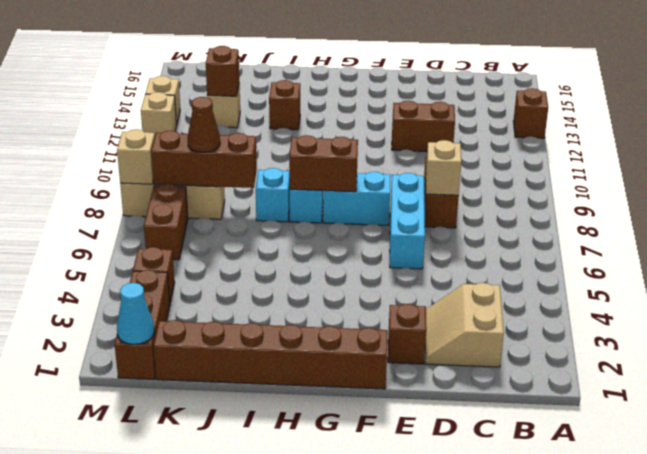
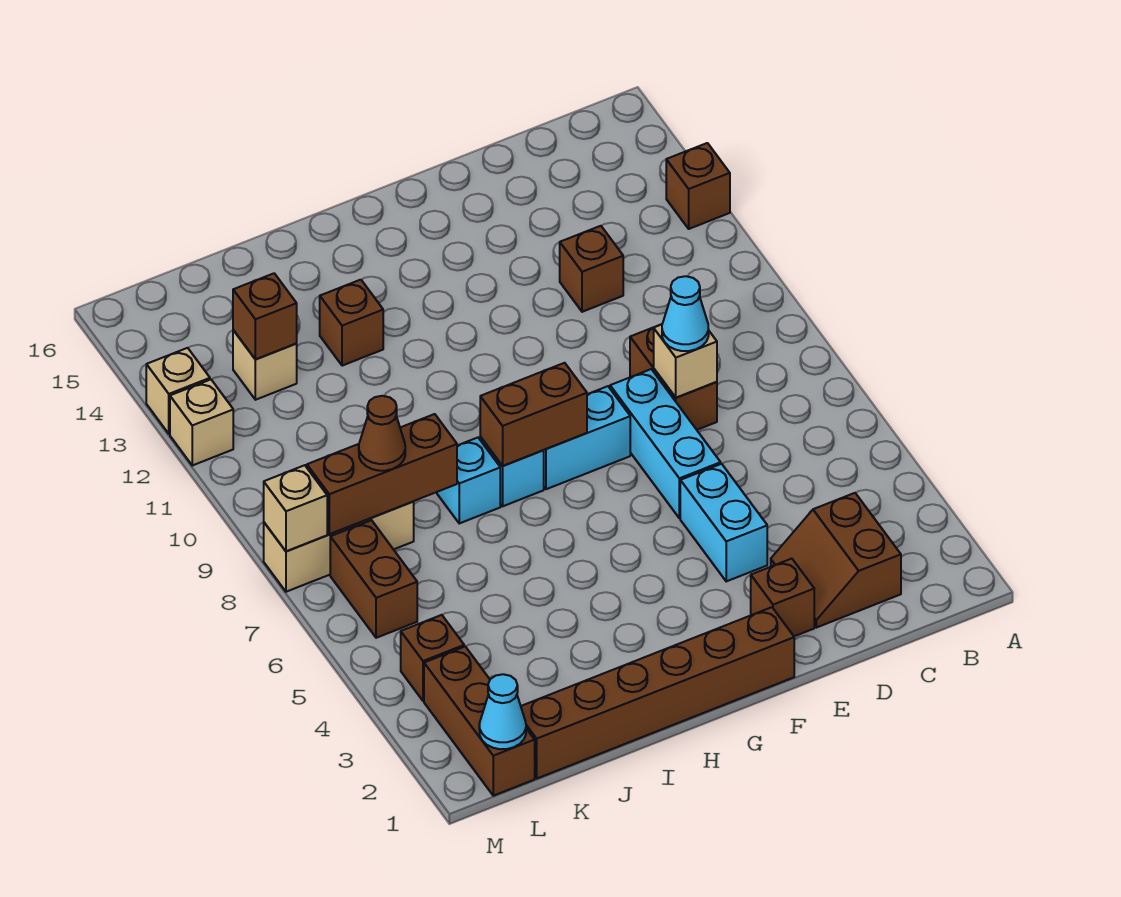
tan 2x2 slope [425,283,504,367] -> brown 2x2 slope [771,493,901,628]
none -> cyan 1x1 cone [662,276,709,351]
brown 1x2 brick [392,101,455,151] -> brown 1x1 brick [560,226,623,312]
none -> cyan 1x2 brick [680,464,767,581]

